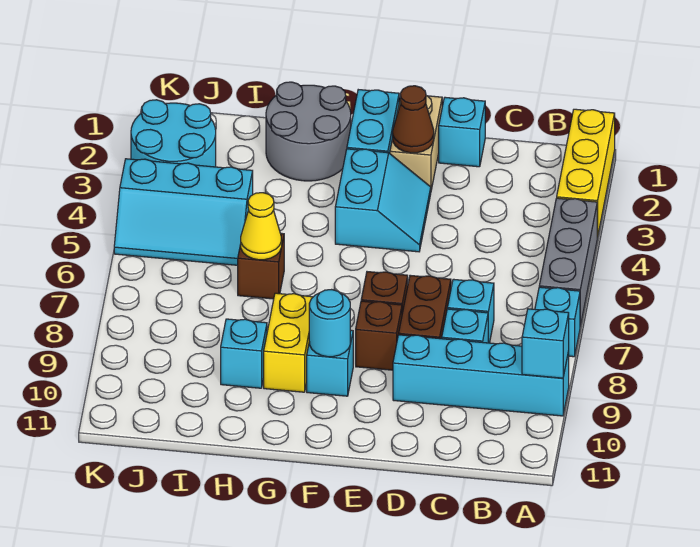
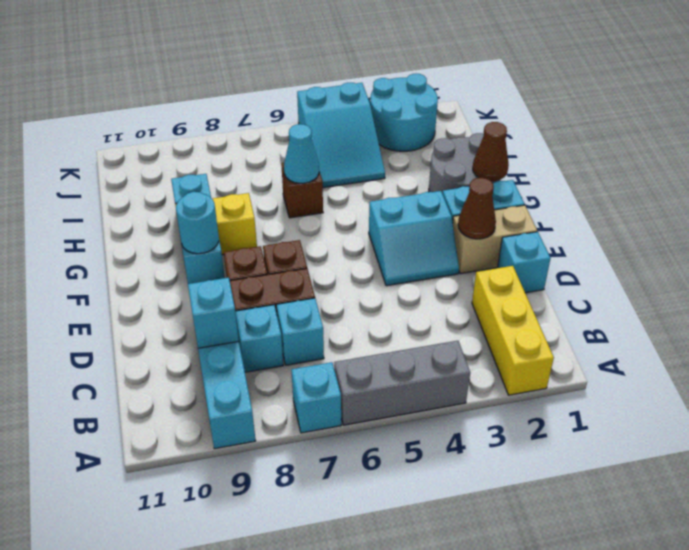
yellow 1x3 brick [557,109,615,238] -> yellow 1x3 brick turned to [472,266,554,395]
cyan 1x1 brick [522,309,569,378] -> cyan 1x1 brick moved to [188,278,239,348]
none -> brown 1x1 cone [473,122,509,181]
yellow 1x1 cone [241,193,282,260] -> cyan 1x1 cone [284,124,319,183]
cyan 2x3 slope [114,159,253,265] -> cyan 2x3 slope turned to [297,83,385,188]

